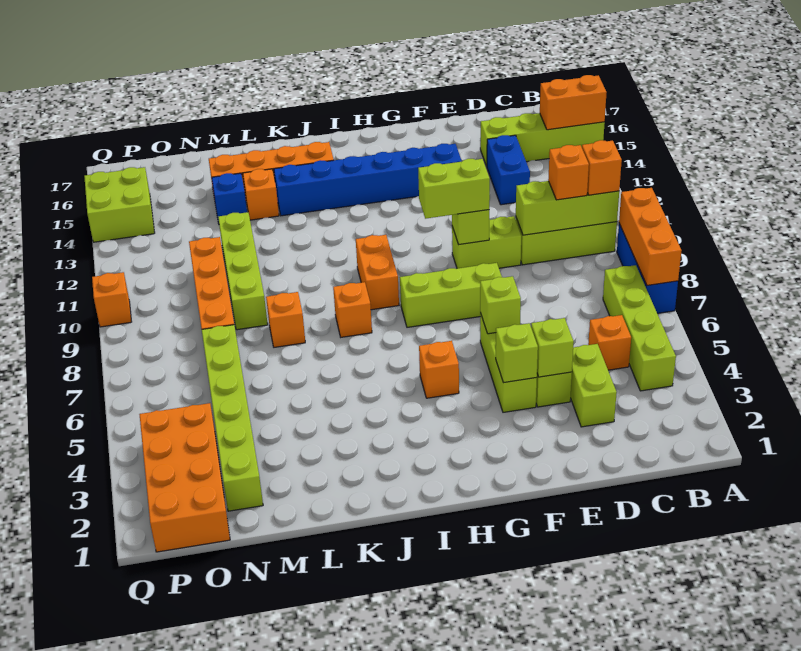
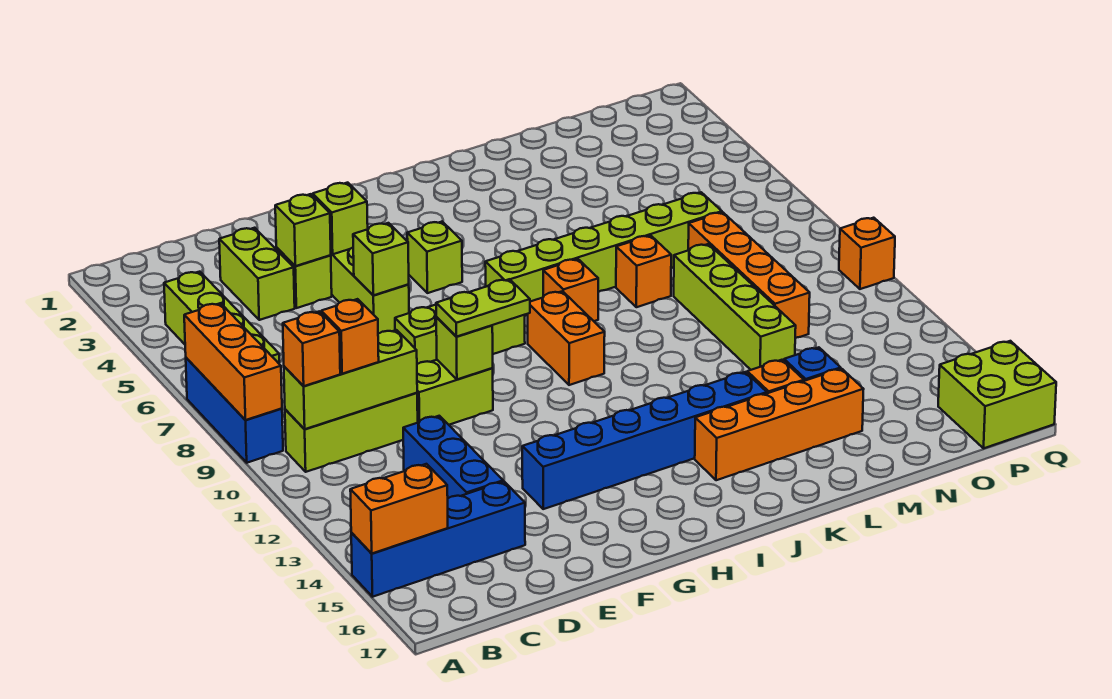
lime 1x4 brick [480,113,605,166] -> blue 1x4 brick [351,482,525,597]
orange 1x1 brick [588,315,631,370] -> none
blue 1x2 brick [487,135,530,205] -> blue 1x3 brick [403,416,503,498]
lime 1x2 brick [418,159,490,219] -> lime 1x2 plate [436,279,530,337]
orange 1x1 brick [419,341,459,398] -> lime 1x1 brick [407,222,462,293]
lime 1x6 brick [202,325,263,511] -> lime 1x6 brick turned to [485,192,722,316]
orange 2x4 brick [139,403,230,552] -> none
lime 2x2 brick [84,167,155,242] -> lime 2x2 brick moved to [938,341,1056,448]

